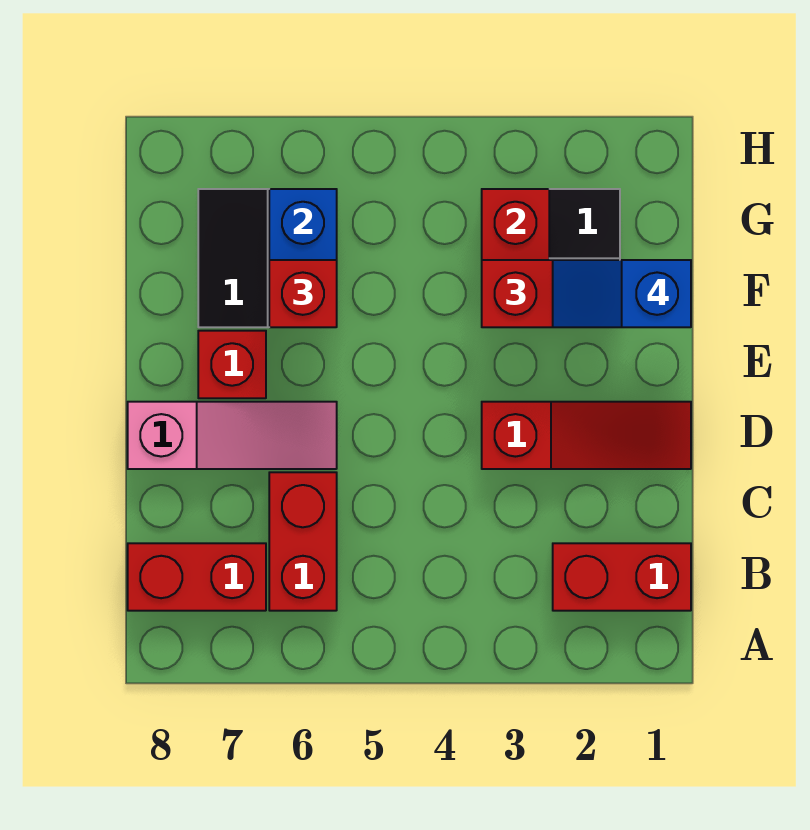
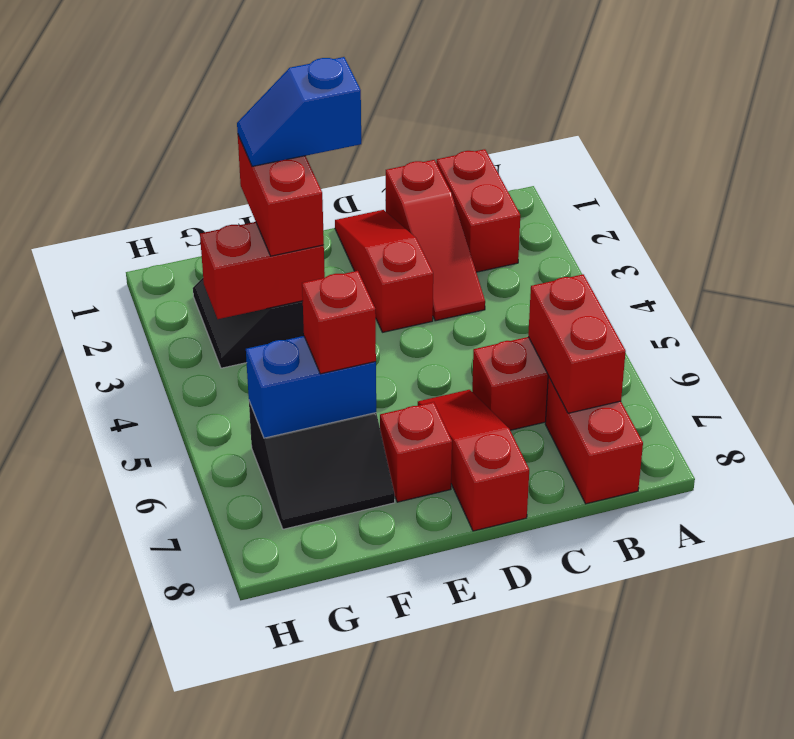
none -> red 1x2 brick [528,274,626,413]
none -> red 1x3 slope [386,160,485,321]
pink 1x3 slope [128,402,337,469] -> red 1x3 slope [418,390,529,531]
blue 1x2 slope [553,260,691,327] -> blue 1x2 slope turned to [237,57,361,167]

